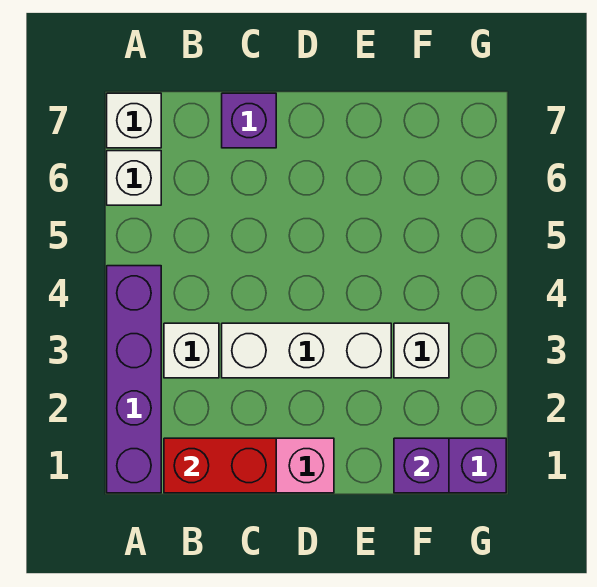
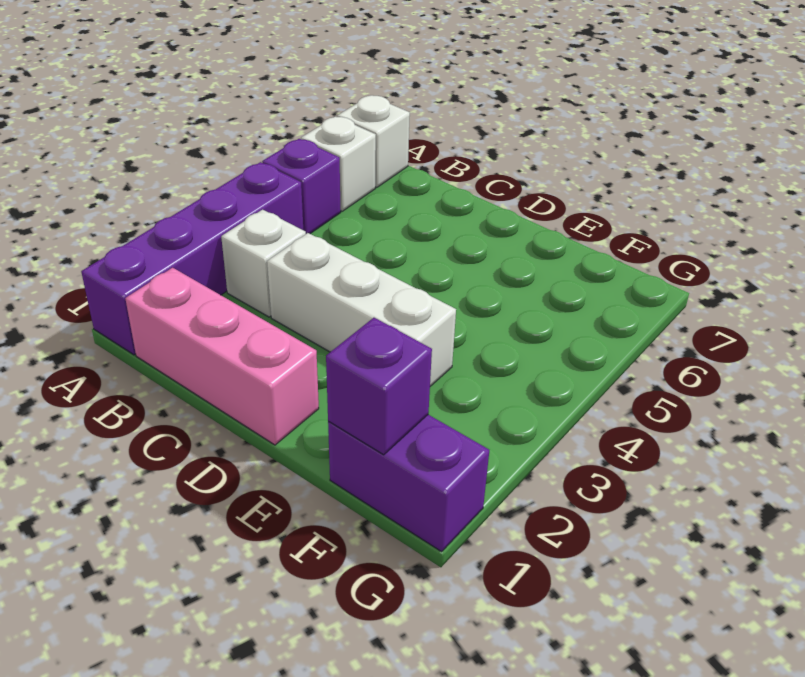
red 1x2 brick [164,438,276,493] -> none
purple 1x1 brick [222,93,276,148] -> purple 1x1 brick moved to [262,139,341,234]
white 1x1 brick [394,323,449,378] -> none

